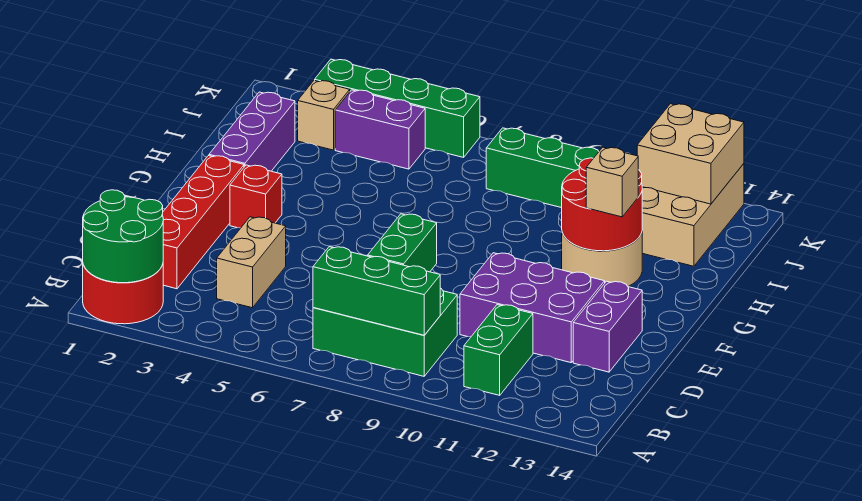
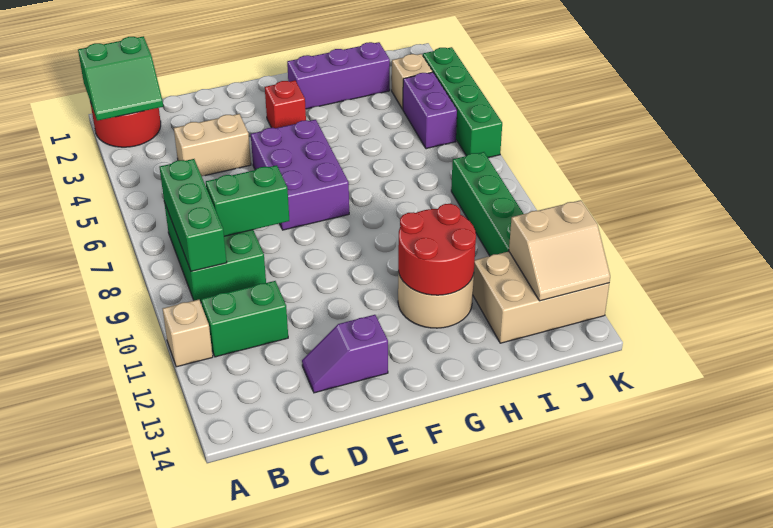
green 2x2 round brick [83,190,163,283] -> green 2x2 slope [78,36,163,121]
red 1x4 brick [162,156,244,289] -> none
purple 2x3 brick [460,253,605,363] -> purple 2x3 brick moved to [251,120,349,230]
purple 1x2 brick [573,281,642,372] -> purple 1x2 slope [302,315,388,393]
tan 1x1 brick [586,147,638,217] -> tan 1x1 brick moved to [163,300,213,367]
tan 2x2 brick [637,104,744,204] -> tan 2x2 slope [509,200,610,301]

